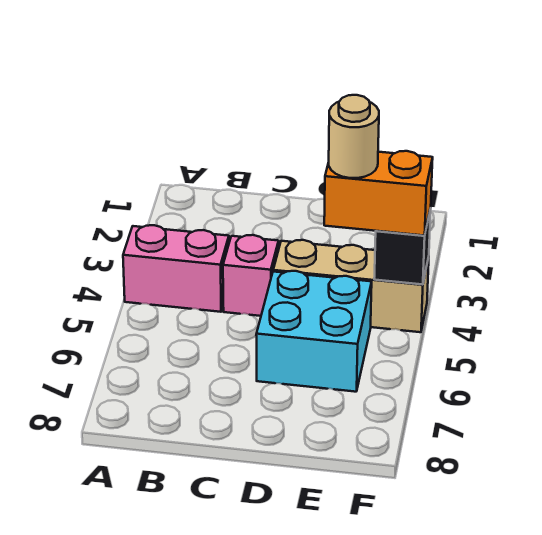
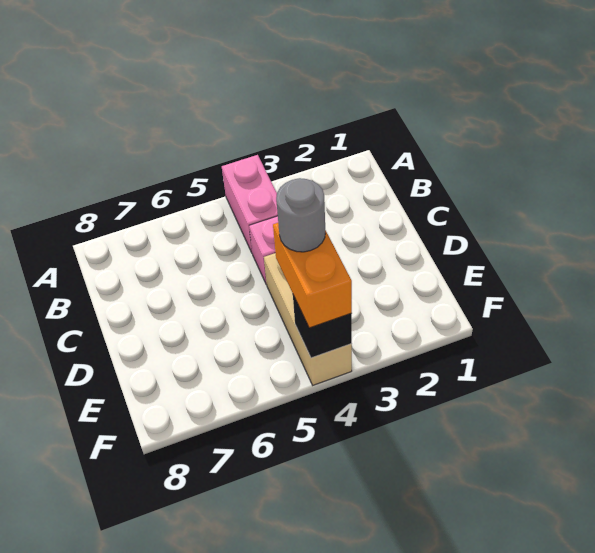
cyan 2x2 brick [256,271,372,392] -> none
tan 1x1 round brick [329,95,379,178] -> grey 1x1 round brick [276,178,325,252]

